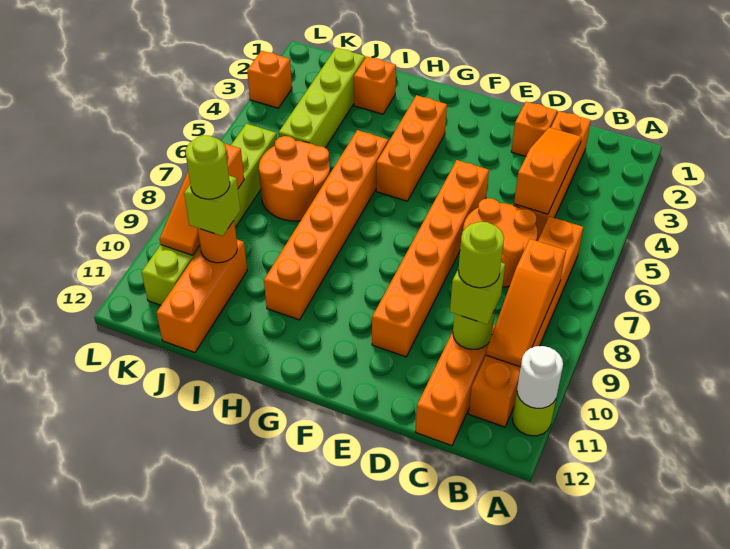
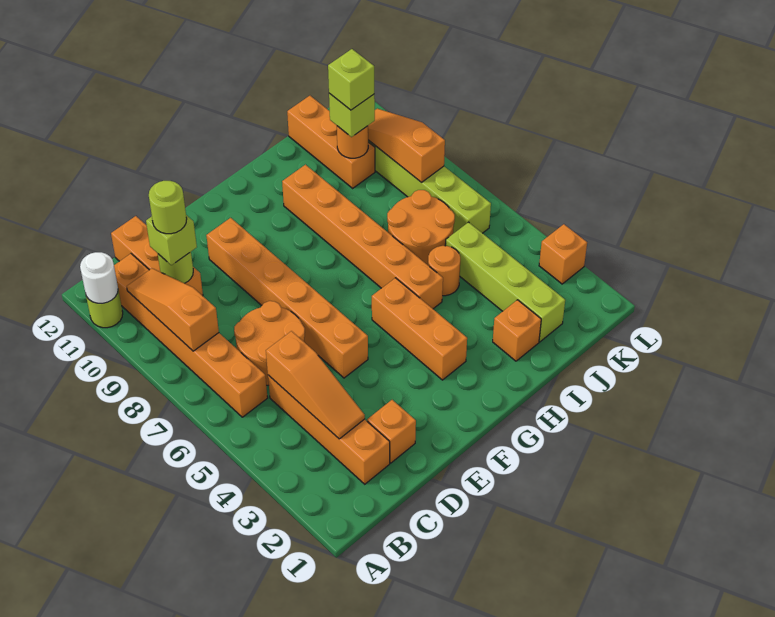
none -> orange 1x1 round brick [428,246,460,296]
lime 1x1 round brick [186,135,230,199] -> lime 1x1 brick [328,49,374,110]

